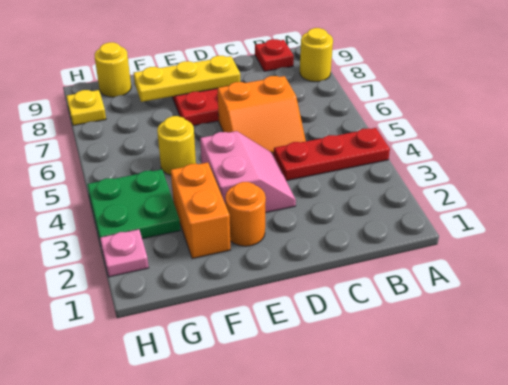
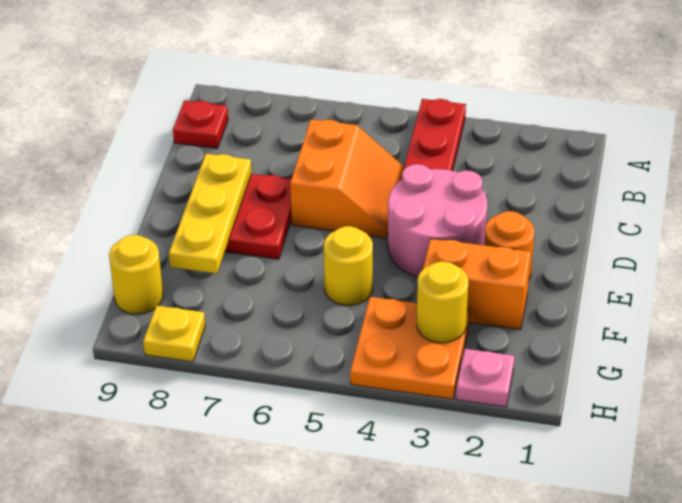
yellow 1x1 round brick [300,28,333,82] -> yellow 1x1 round brick moved to [417,261,468,343]
pink 2x2 slope [200,131,296,213] -> pink 2x2 round brick [388,164,487,277]
green 2x2 plate [87,169,180,243] -> orange 2x2 plate [350,297,470,399]

